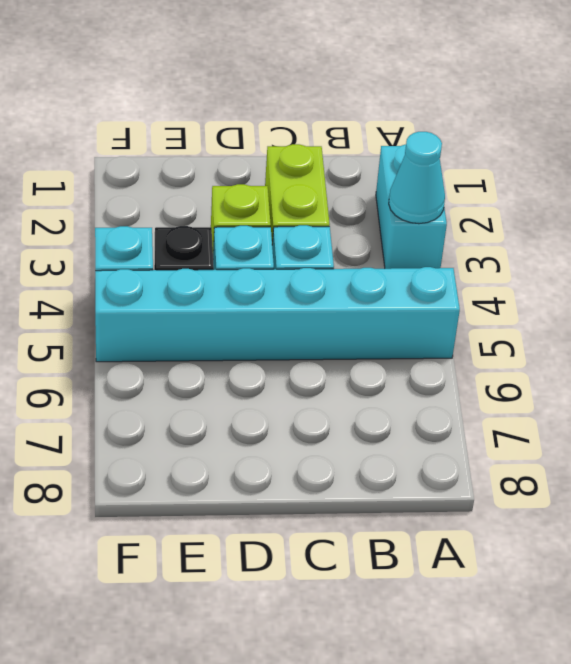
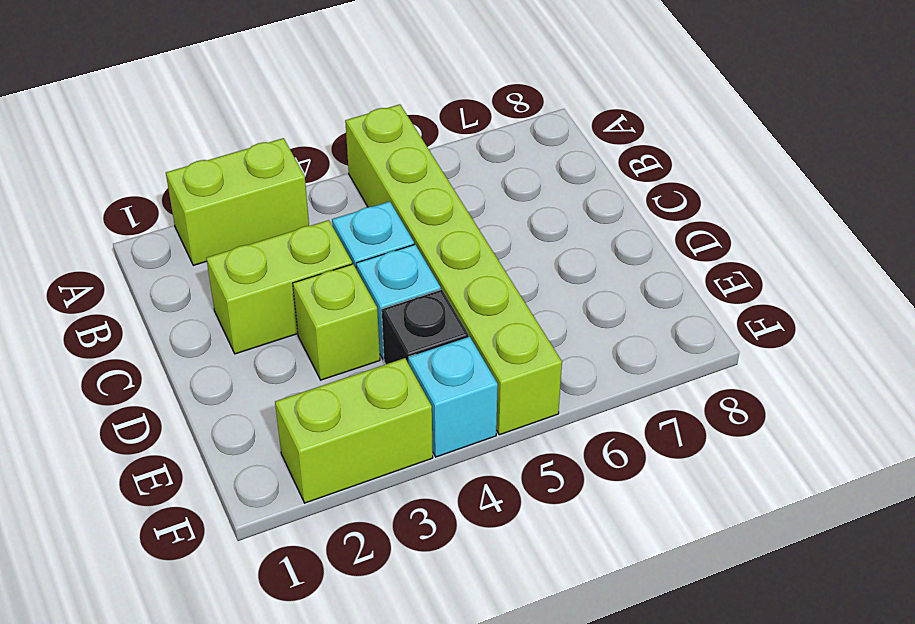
cyan 1x2 brick [376,144,447,269] -> lime 1x2 brick [166,138,309,265]
cyan 1x1 cone [389,132,445,224] -> none
cyan 1x6 brick [95,267,460,362] -> lime 1x6 brick [345,104,562,435]
none -> lime 1x2 brick [275,358,433,503]

